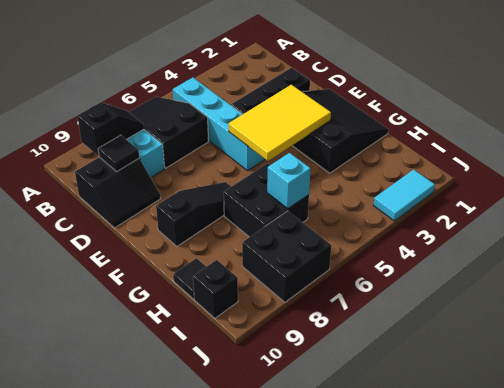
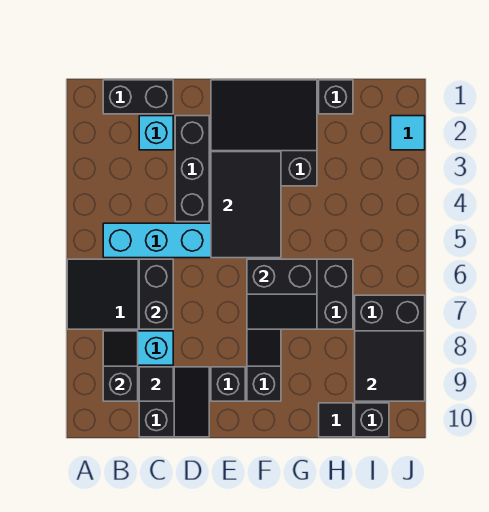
none -> black 1x2 brick [103,80,173,114]
none -> black 1x2 brick [139,259,173,329]
yellow 2x3 tile [229,85,331,161] -> black 2x3 tile [211,152,281,258]
none -> black 1x1 brick [211,367,245,401]
none -> black 2x2 slope [247,259,317,329]
none -> black 1x1 brick [319,80,353,114]
cyan 1x1 brick [267,153,310,208] -> cyan 1x1 brick moved to [139,116,173,150]
none -> black 2x2 tile [355,331,425,401]
cyan 1x2 tile [373,170,435,221] -> cyan 1x1 tile [391,116,425,150]

